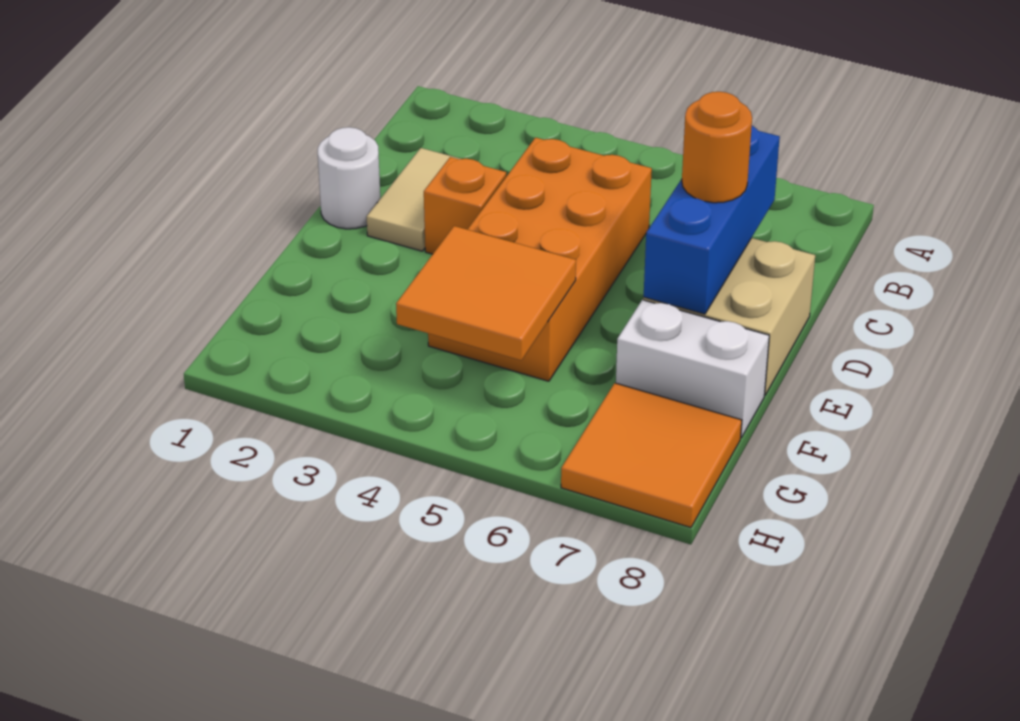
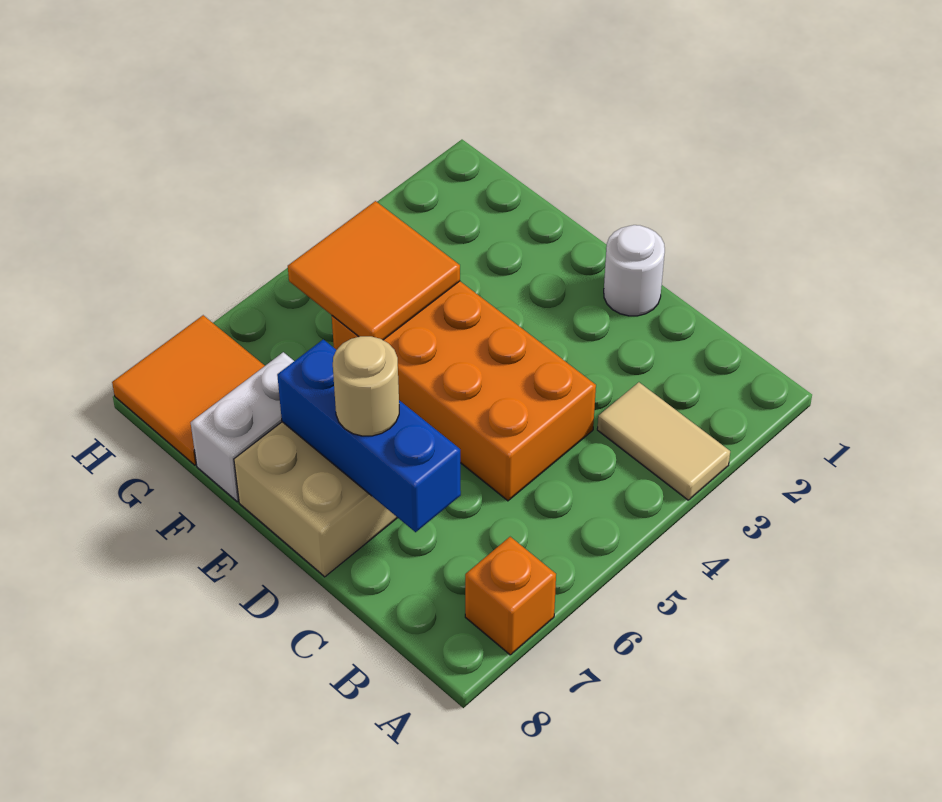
tan 1x2 tile [367,148,460,251] -> tan 1x2 tile moved to [597,382,730,500]
orange 1x1 brick [424,157,506,254] -> orange 1x1 brick moved to [465,537,556,655]
orange 1x1 round brick [682,92,752,203] -> tan 1x1 round brick [333,336,399,436]

